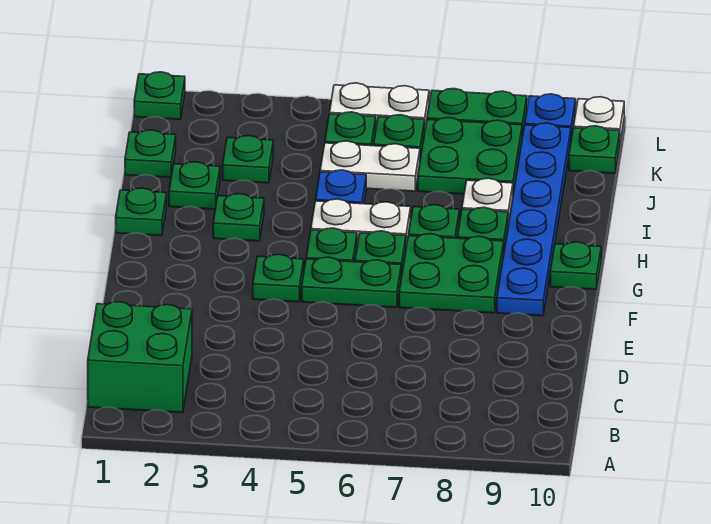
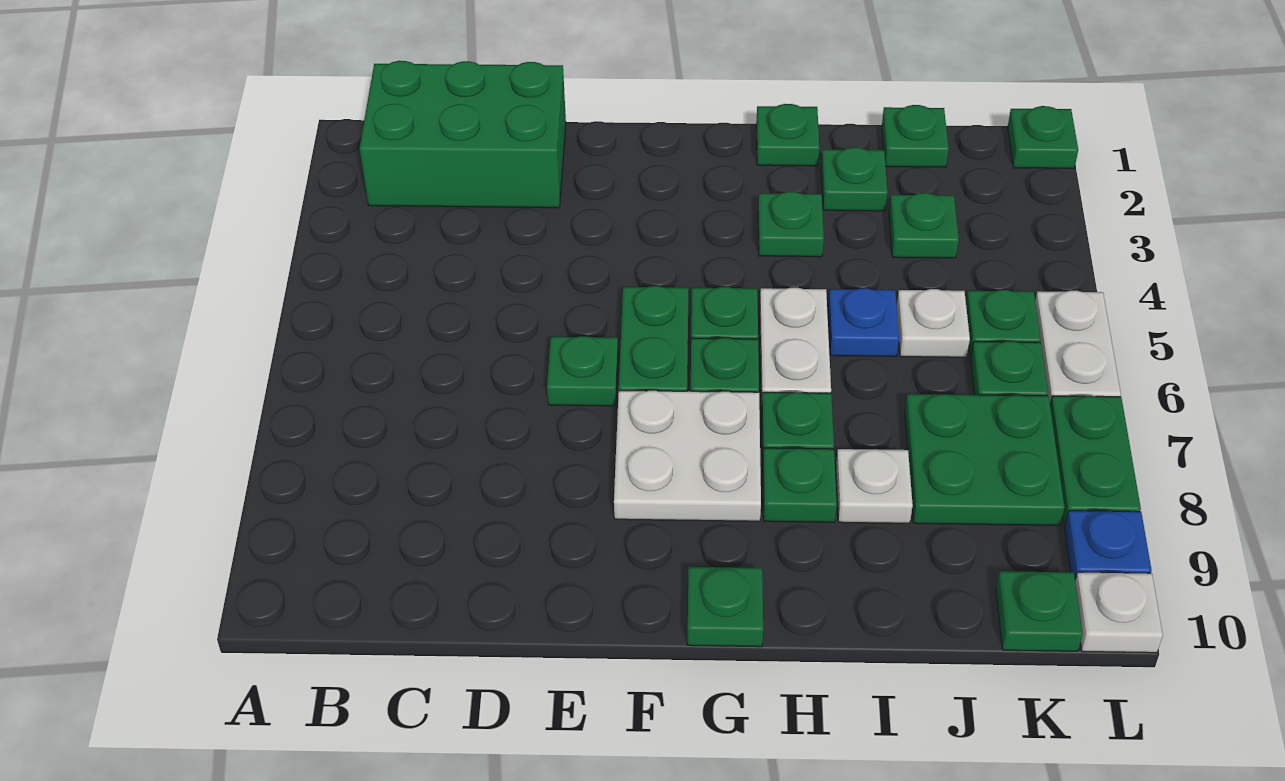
green 2x2 brick [88,302,192,413] -> green 2x3 brick [360,61,566,208]
green 1x1 plate [253,254,304,302] -> green 1x1 plate moved to [547,336,618,406]
green 2x2 plate [399,234,504,313] -> white 2x2 plate [614,391,761,521]
blue 1x6 plate [497,123,571,316] -> none
white 1x2 plate [320,141,420,191] -> white 1x1 plate [897,289,970,357]

